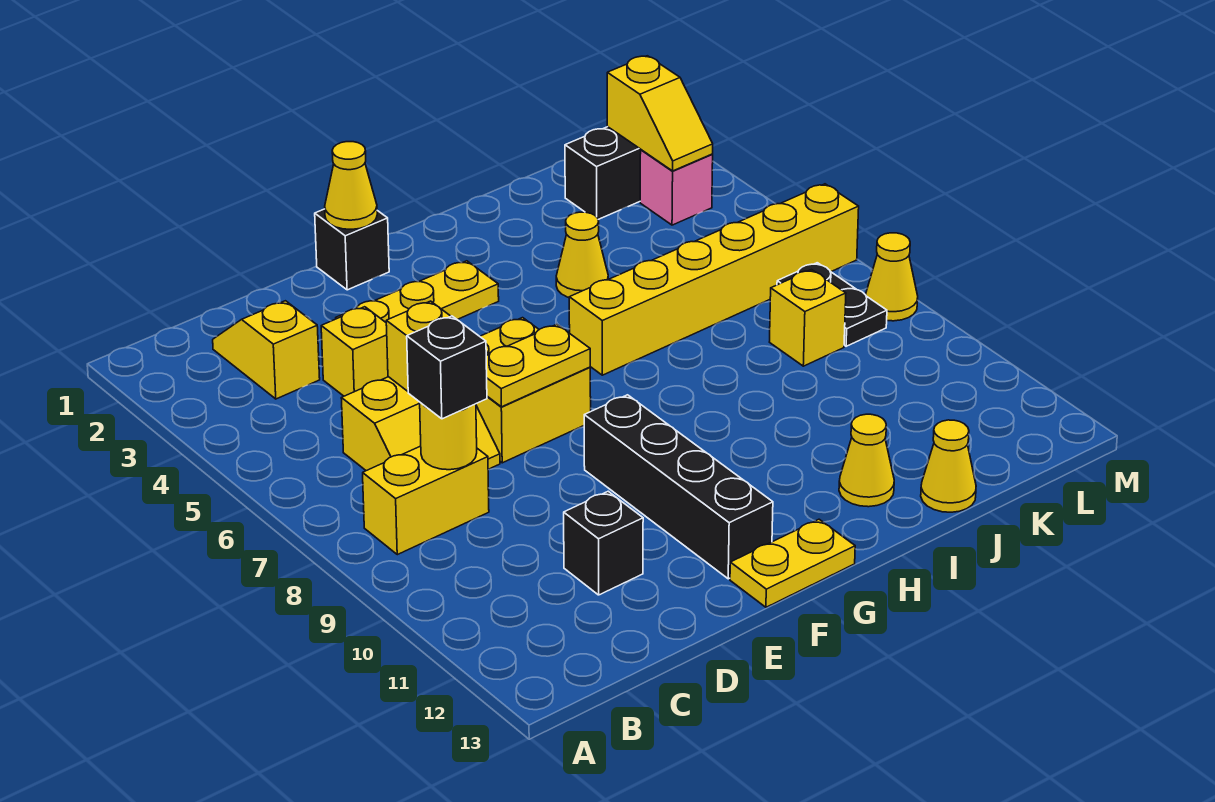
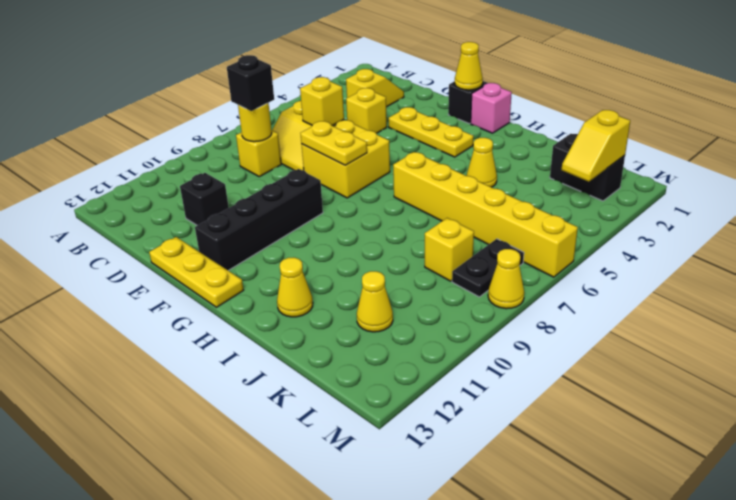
yellow 1x2 brick [363,446,489,555] -> yellow 1x1 brick [236,131,281,177]
yellow 1x2 plate [730,519,855,607] -> yellow 1x3 plate [149,237,243,307]
yellow 1x1 cone [921,420,976,512] -> yellow 1x1 cone moved to [357,271,393,332]
pink 1x1 brick [640,150,713,225] -> pink 1x1 brick moved to [471,83,512,133]

